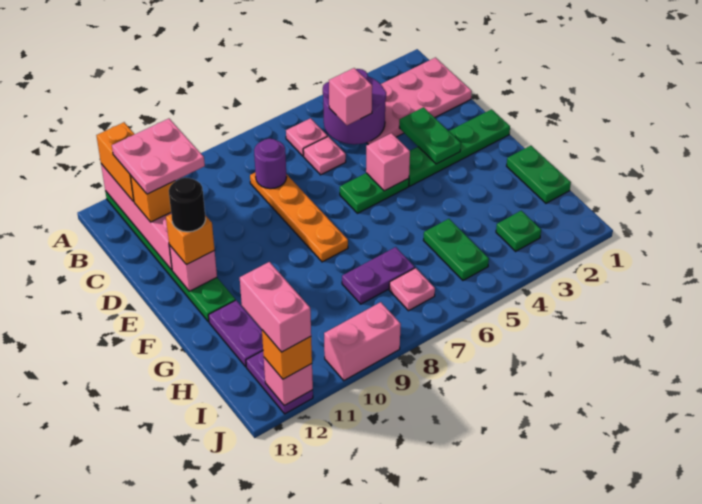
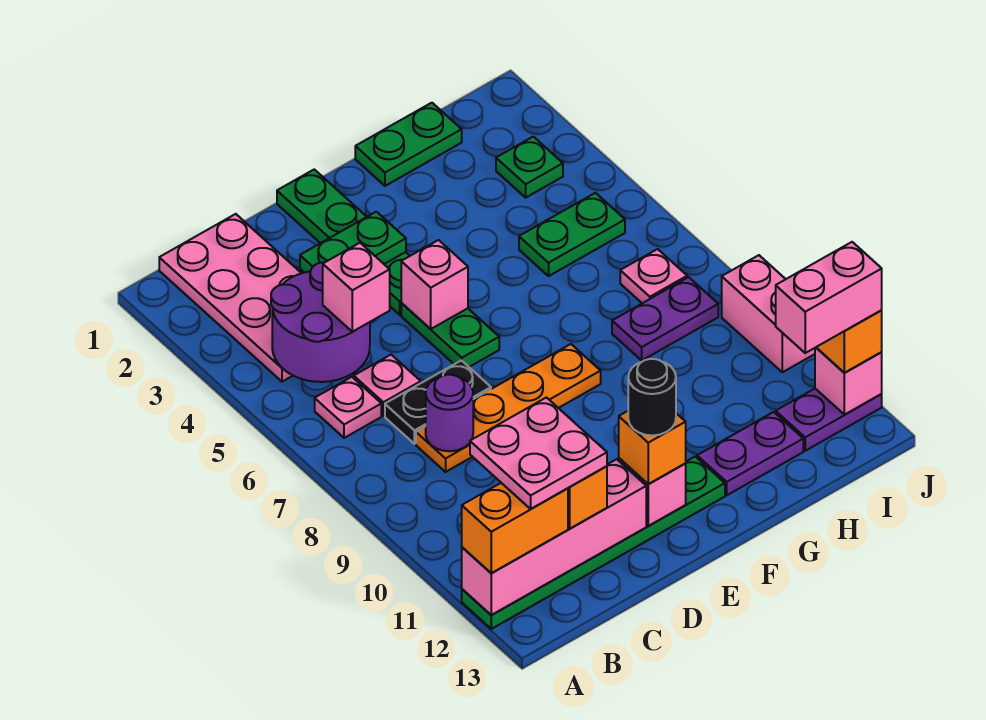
none -> black 1x2 plate [385,360,491,444]
purple 1x2 plate [342,247,415,304] -> purple 1x2 plate turned to [612,277,718,360]

